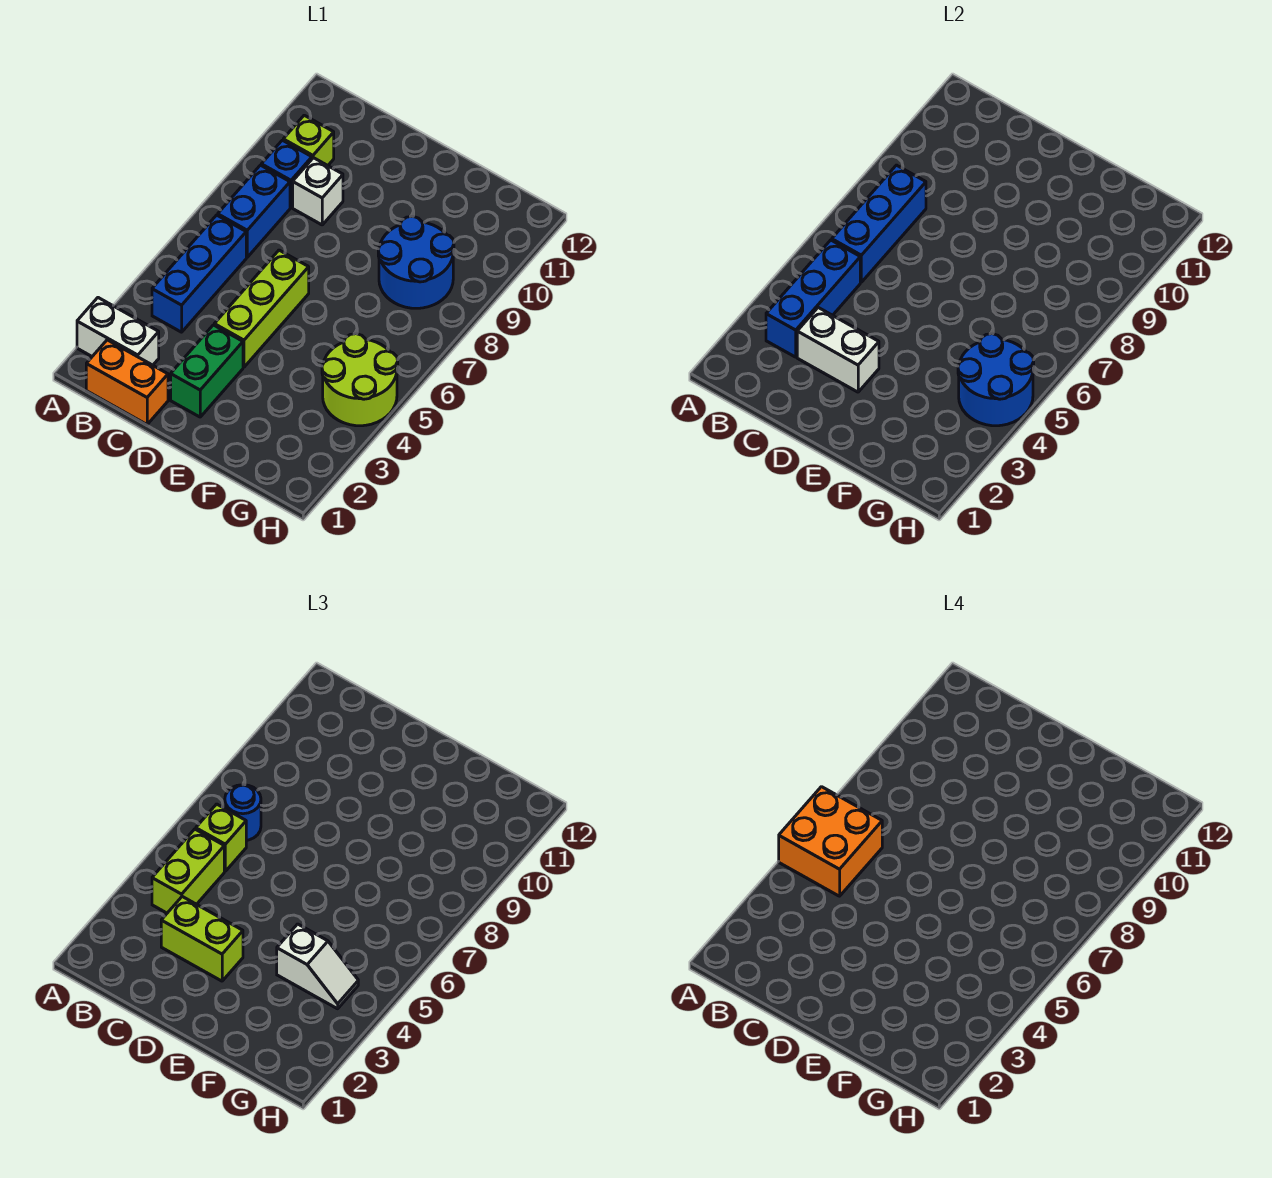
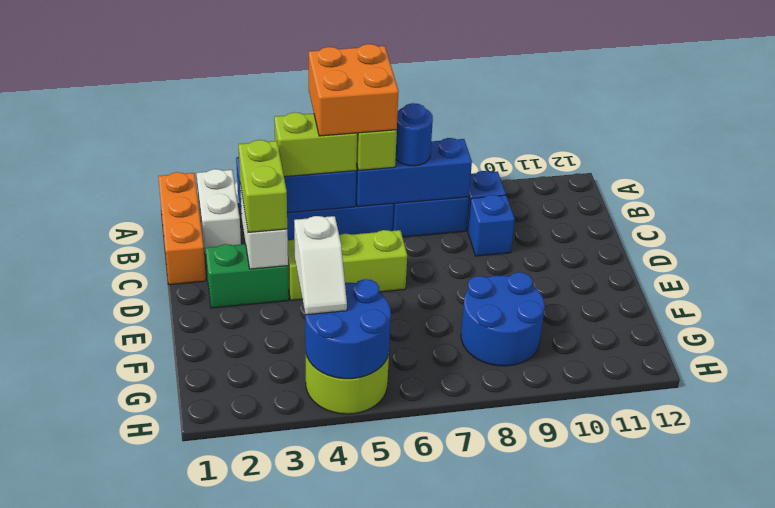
orange 1x2 brick [86,340,168,424] -> orange 1x3 brick [158,172,206,285]
lime 1x1 brick [283,115,334,165] -> none
white 1x1 brick [293,158,343,225] -> blue 1x1 brick [468,195,515,256]

